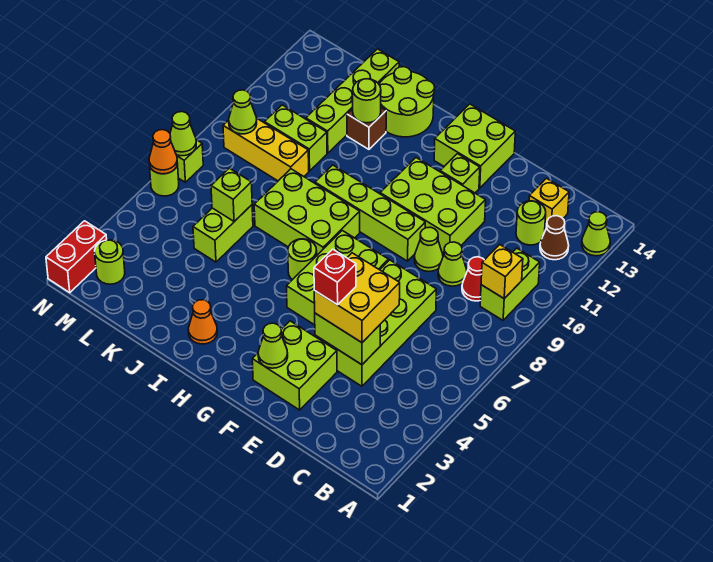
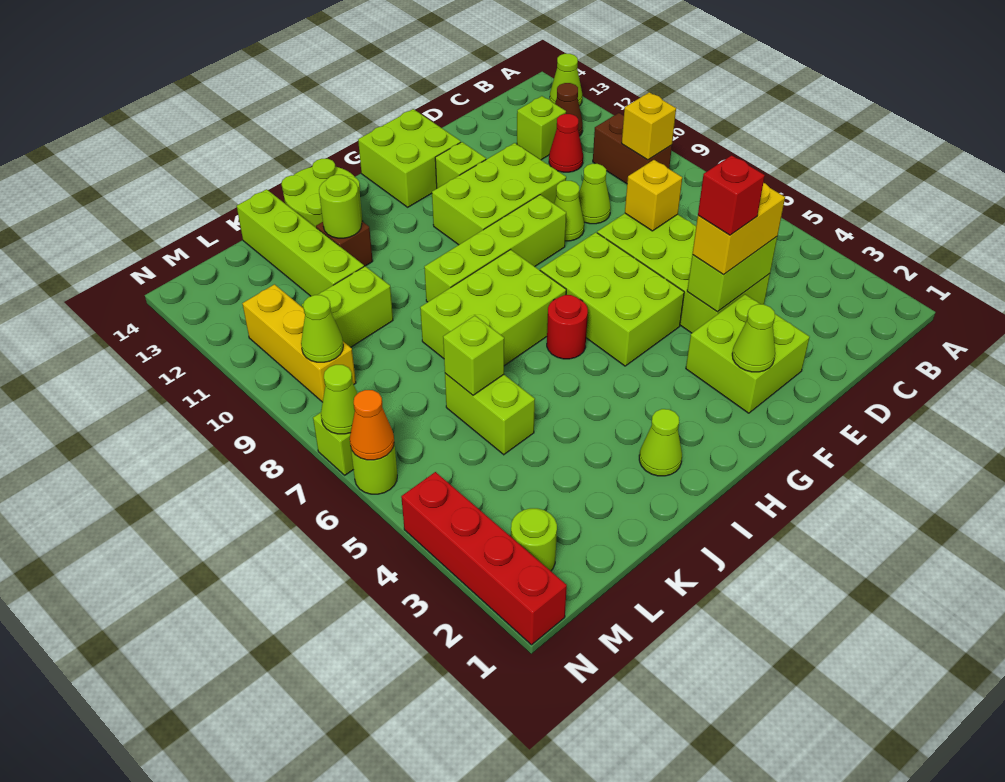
lime 1x2 brick [480,248,540,320] -> brown 1x2 brick [593,113,672,184]
red 1x1 cone [462,257,484,301] -> red 1x1 cone moved to [549,114,583,172]
lime 1x1 round brick [516,201,546,245] -> lime 1x1 brick [517,96,566,160]
yellow 1x1 brick [529,178,569,228] -> yellow 1x1 brick moved to [625,160,682,231]
yellow 2x2 brick [314,253,400,343] -> yellow 1x2 brick [693,183,785,274]
lime 1x1 round brick [288,239,317,280] -> red 1x1 round brick [547,295,588,359]
orange 1x1 cone [188,300,217,344] -> lime 1x1 cone [639,409,682,476]
yellow 1x3 brick [223,118,309,181] -> yellow 1x3 brick turned to [242,284,356,402]
red 1x2 brick [46,221,107,293] -> red 1x4 brick [401,472,567,645]

